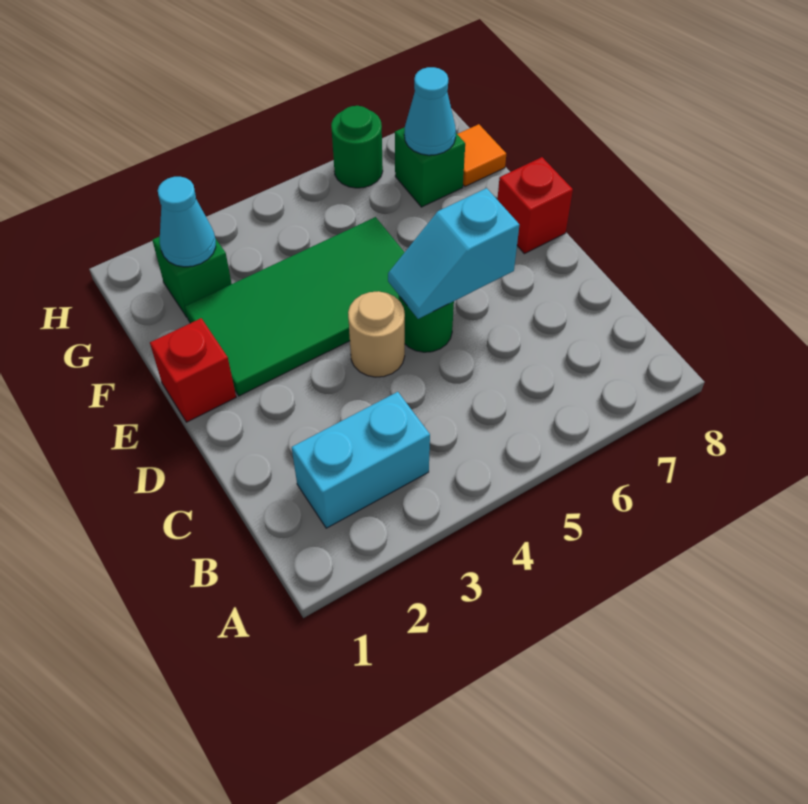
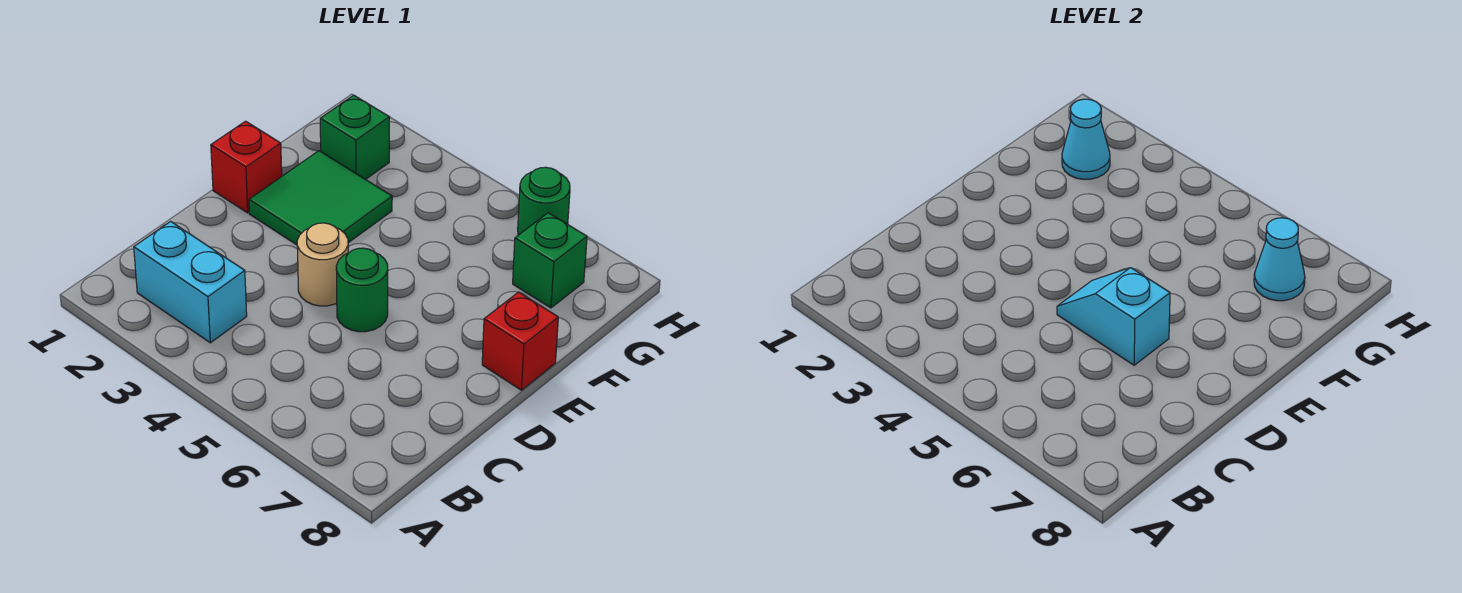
green 2x4 tile [185,217,405,396] -> green 2x2 tile [249,151,392,245]
orange 1x1 tile [457,124,506,186] -> none

